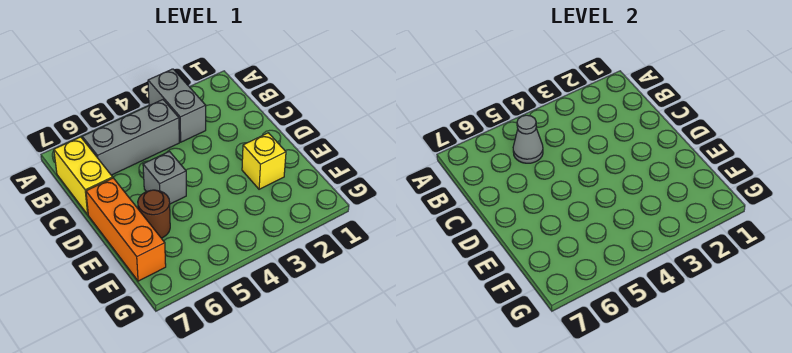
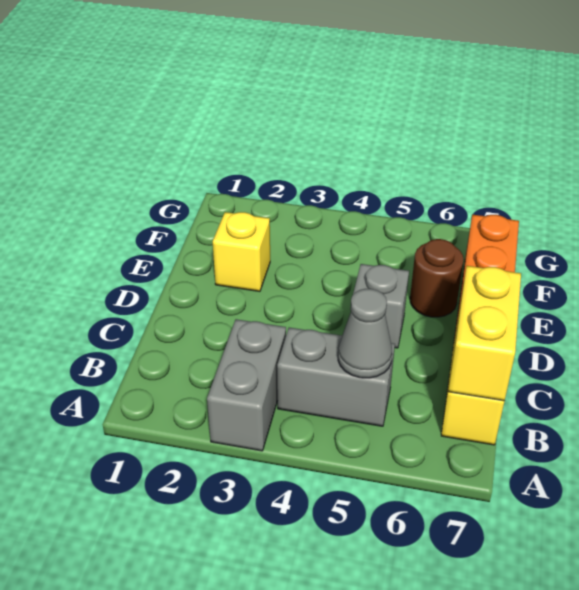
grey 1x3 brick [82,100,179,175] -> grey 1x2 brick [277,328,395,426]
none -> yellow 1x2 brick [448,266,521,401]

